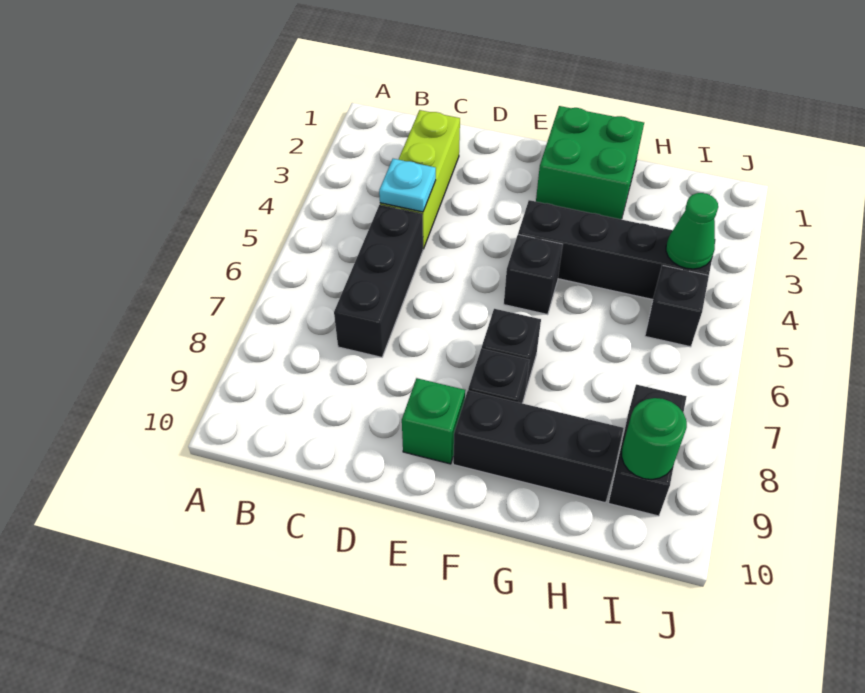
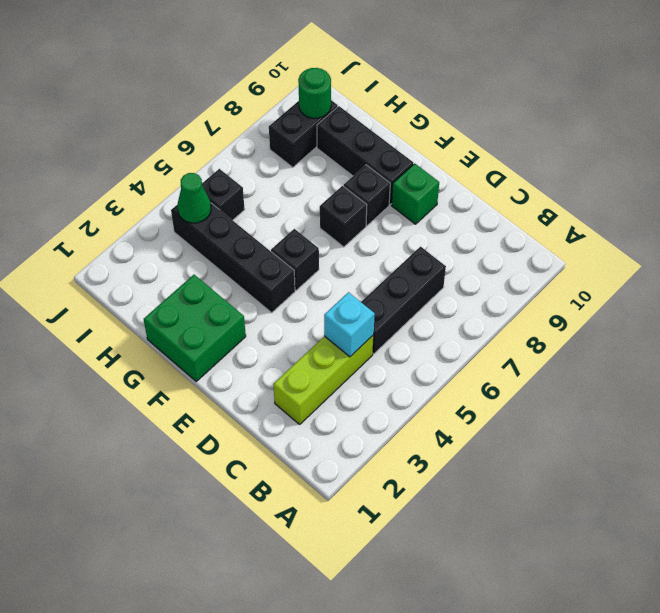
cyan 1x1 plate [379,159,436,212] -> cyan 1x1 brick [324,292,375,357]

